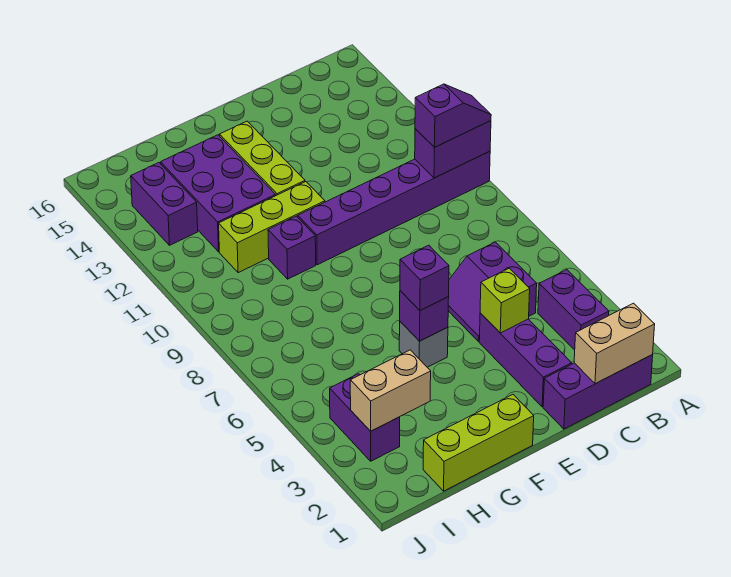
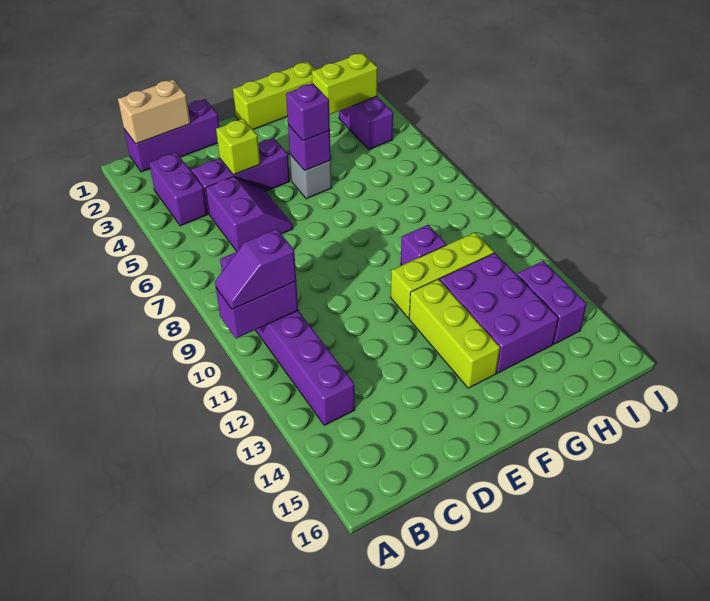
purple 1x6 brick [298,151,490,265] -> purple 1x6 brick turned to [220,251,355,425]
purple 1x3 brick [479,313,572,407] -> purple 1x3 brick turned to [191,138,290,214]
tan 1x2 brick [350,350,431,431] -> lime 1x2 brick [312,53,378,115]

